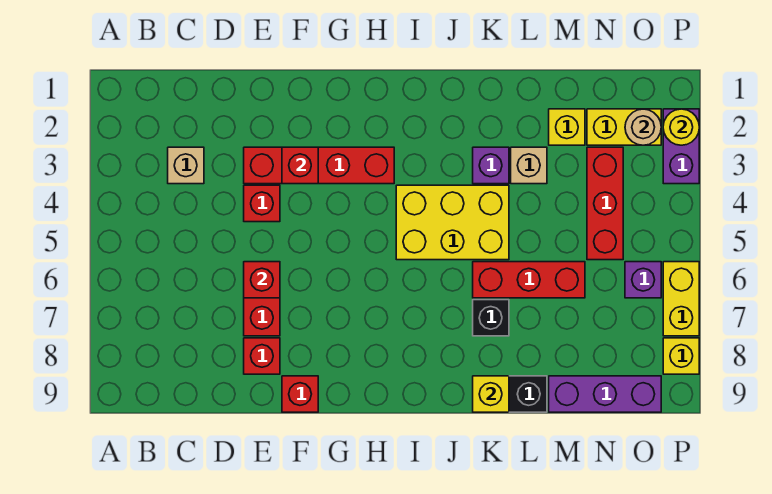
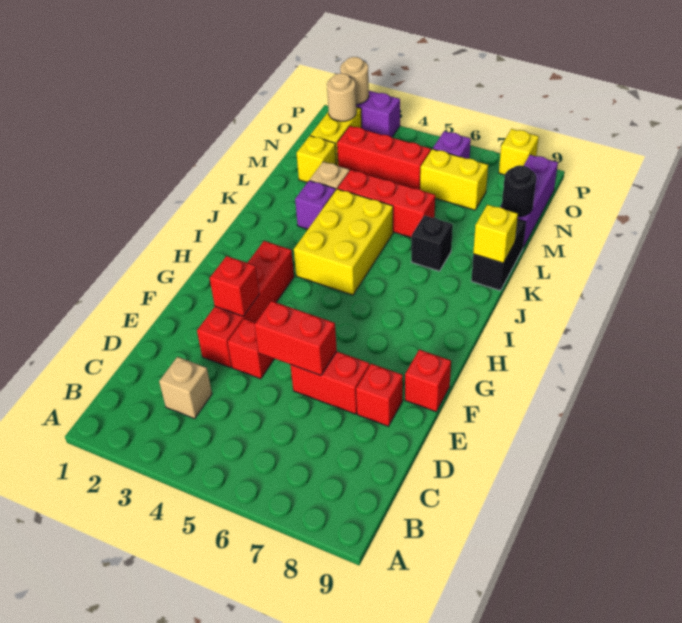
red 1x1 brick [244,262,280,298] -> red 1x2 brick [255,301,337,375]
red 1x3 brick [473,262,585,298] -> red 1x3 brick turned to [338,170,435,238]
none -> black 1x1 round brick [502,165,536,217]
yellow 1x1 round brick [663,109,699,145] -> tan 1x1 round brick [340,57,369,104]
yellow 1x2 brick [663,262,699,336] -> yellow 1x2 brick moved to [420,149,488,210]

